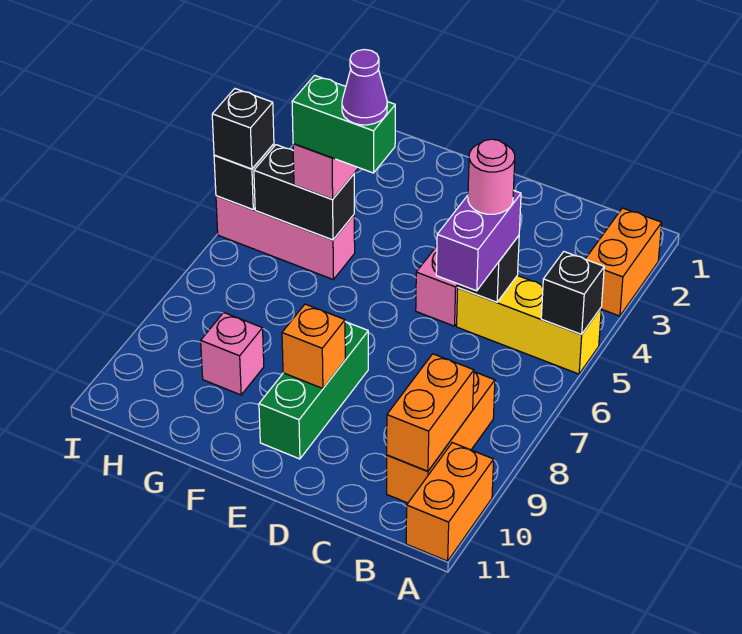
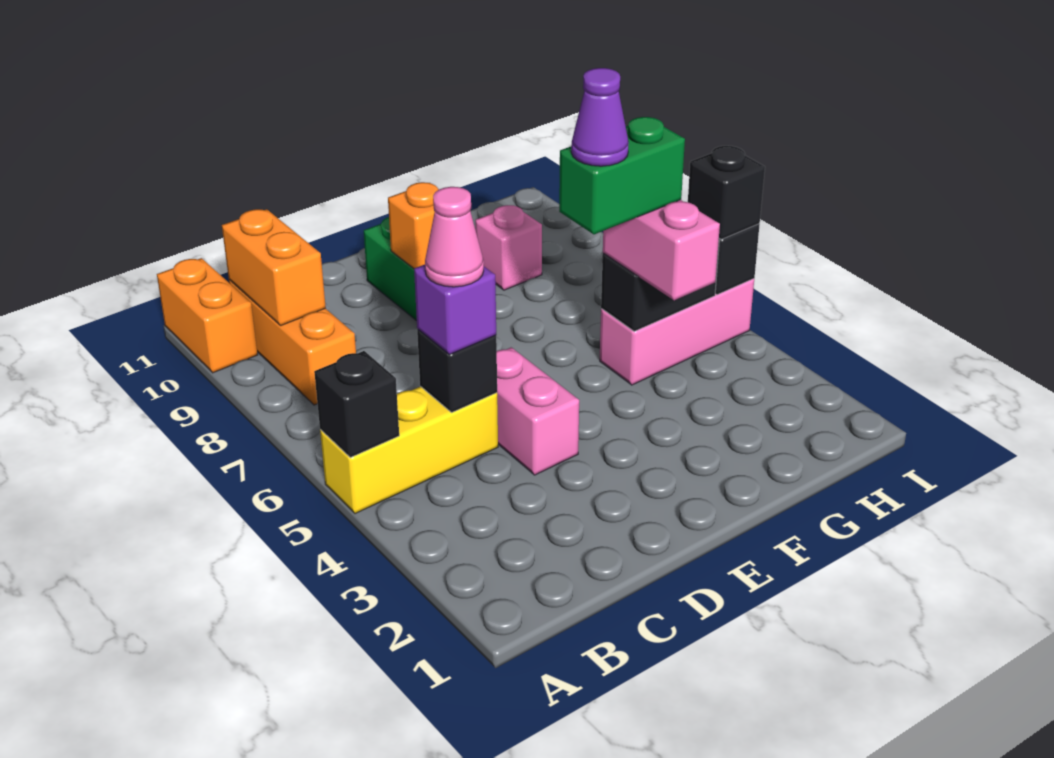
orange 1x2 brick [585,208,662,316] -> none
purple 1x2 brick [436,190,521,291] -> purple 1x1 brick [414,265,496,355]
pink 1x1 round brick [468,139,515,214] -> pink 1x1 cone [425,187,484,287]

